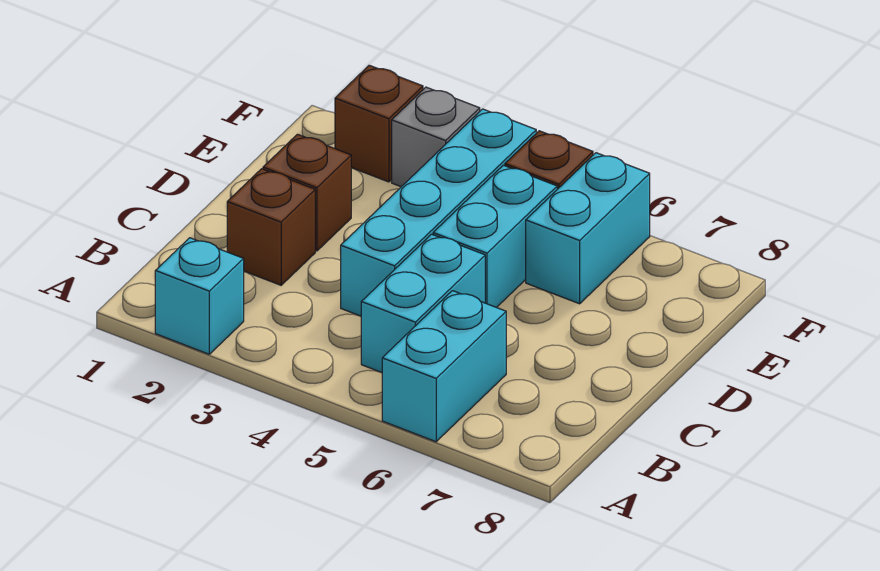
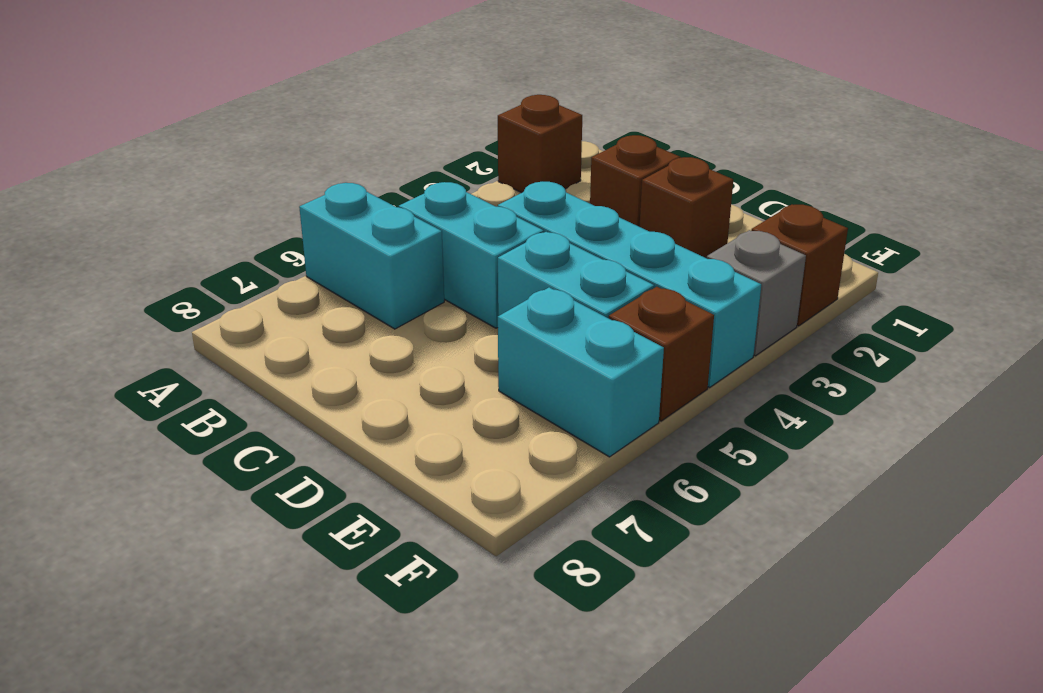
cyan 1x1 brick [155,238,244,354] -> brown 1x1 brick [498,95,582,193]

